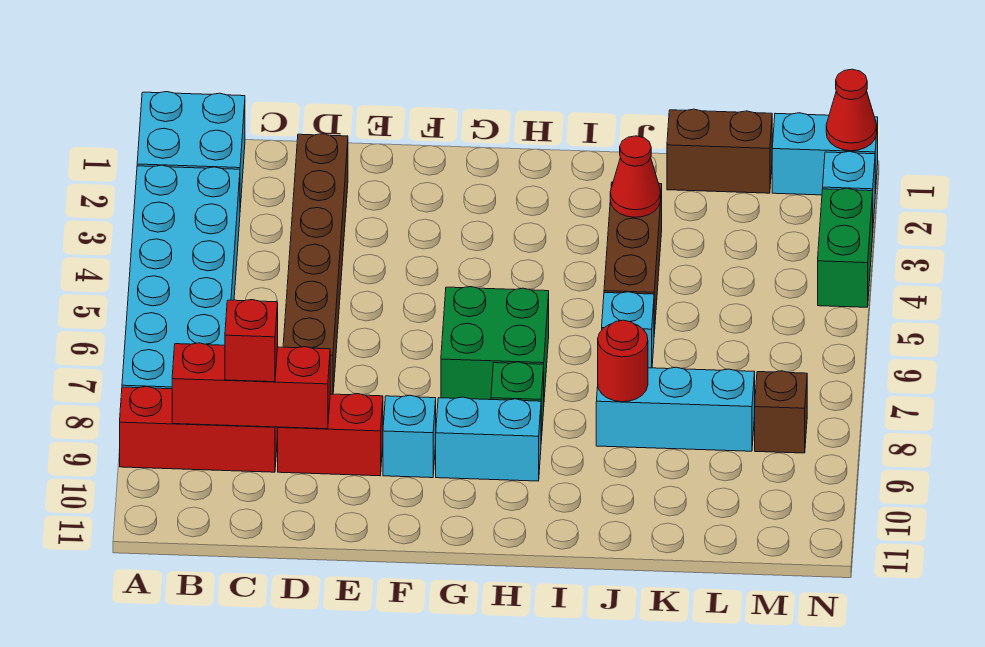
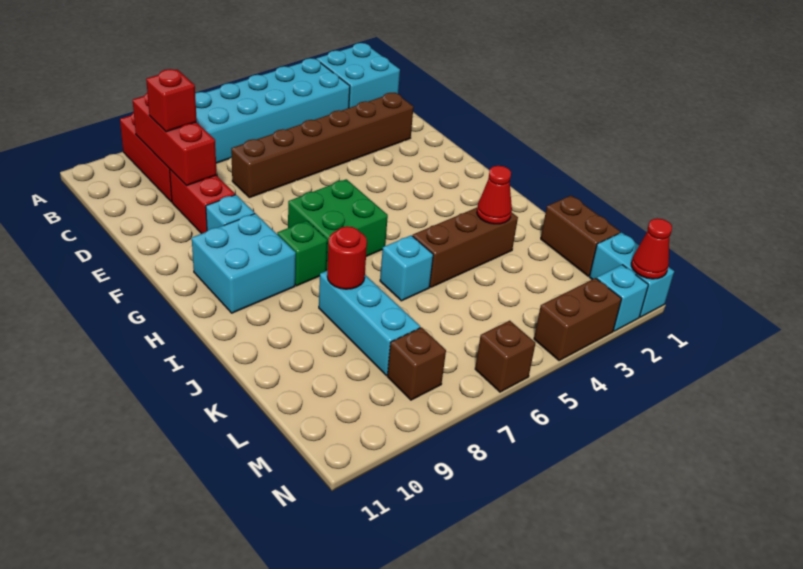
cyan 1x2 brick [436,397,541,481] -> cyan 2x2 brick [192,214,296,313]
green 1x2 brick [818,188,873,307] -> brown 1x2 brick [534,278,622,361]
none -> brown 1x1 brick [475,321,535,392]

